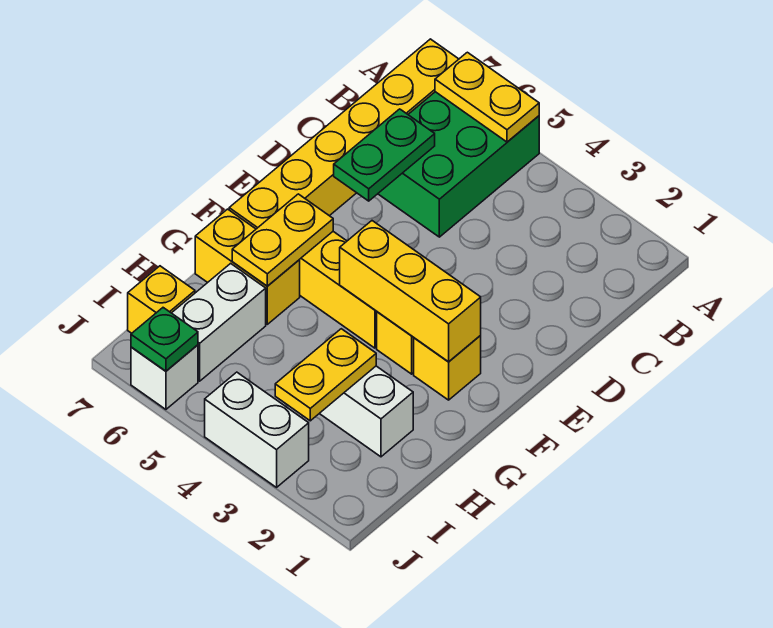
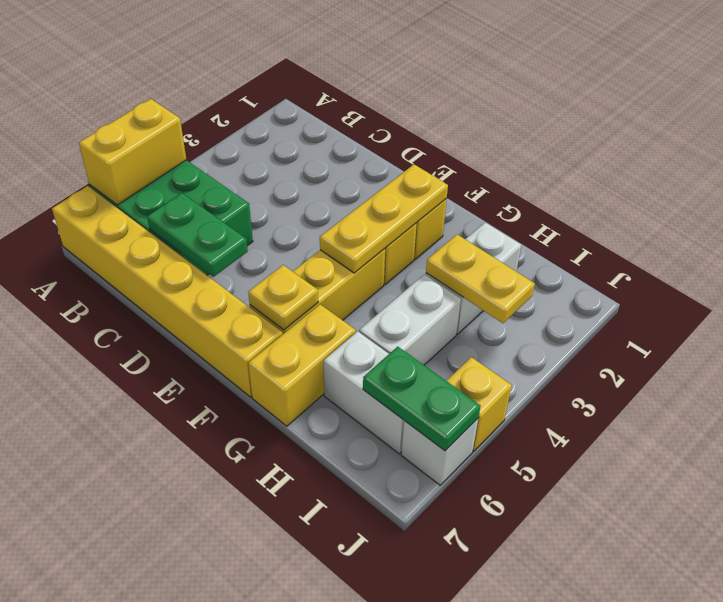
yellow 1x2 plate [435,52,539,142] -> yellow 1x2 brick [79,99,186,205]
yellow 1x3 brick [340,221,481,362] -> yellow 1x3 plate [320,165,448,273]
yellow 1x2 plate [232,194,333,286] -> yellow 1x1 plate [248,265,318,330]
yellow 1x1 brick [128,266,195,333] -> yellow 1x1 brick moved to [447,357,512,451]
white 1x2 brick [205,372,309,487] -> white 1x2 brick moved to [359,274,461,365]
green 1x1 plate [131,308,198,371] -> green 1x2 plate [363,347,481,451]

